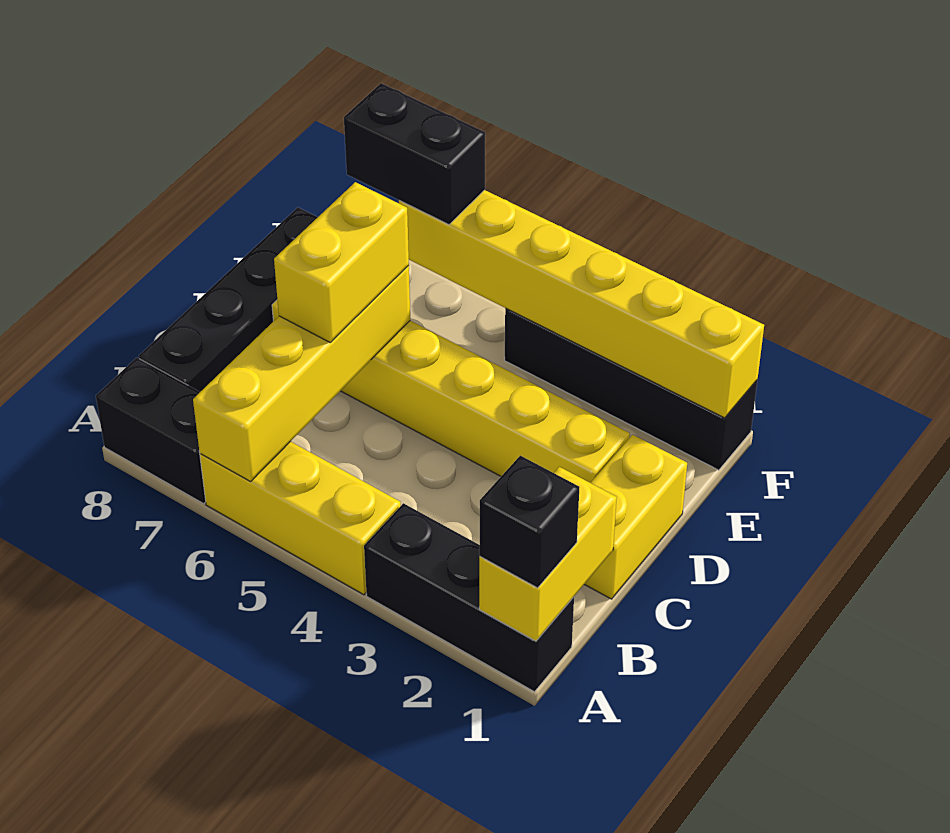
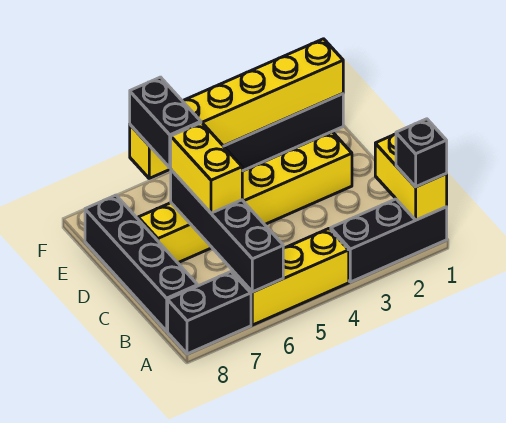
yellow 1x4 brick [193,265,410,481] -> black 1x4 brick [171,170,283,292]
yellow 1x2 brick [584,435,687,599] -> none
black 1x2 brick [344,83,485,224] -> black 1x2 brick turned to [130,77,201,168]

